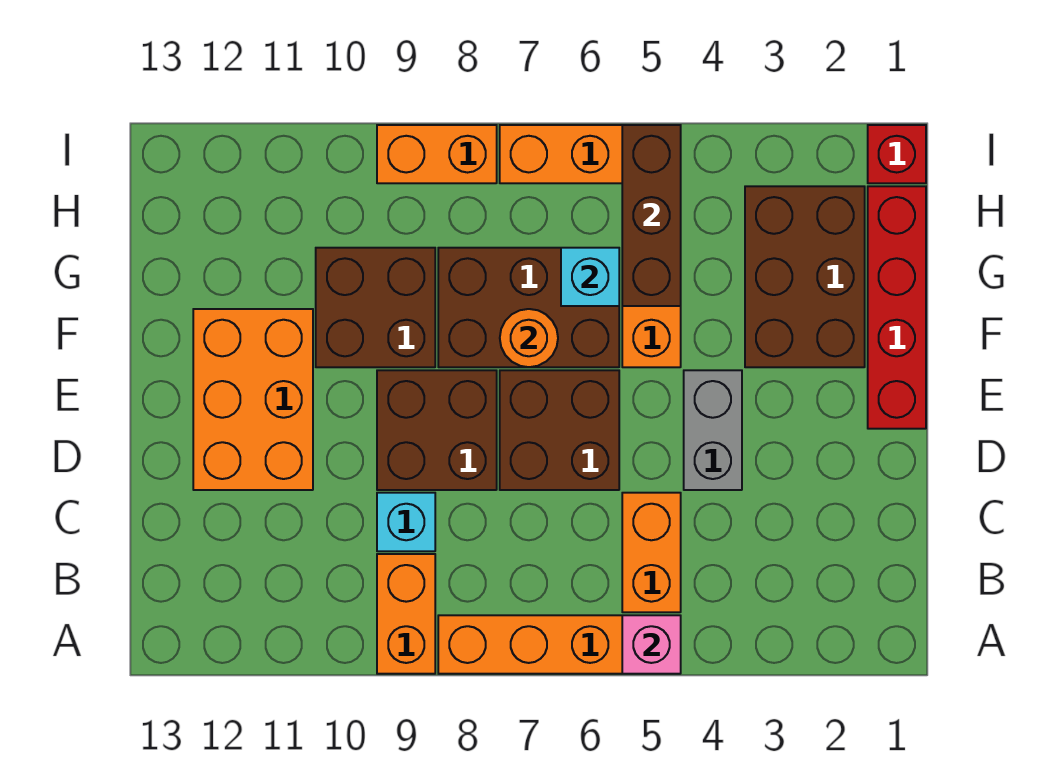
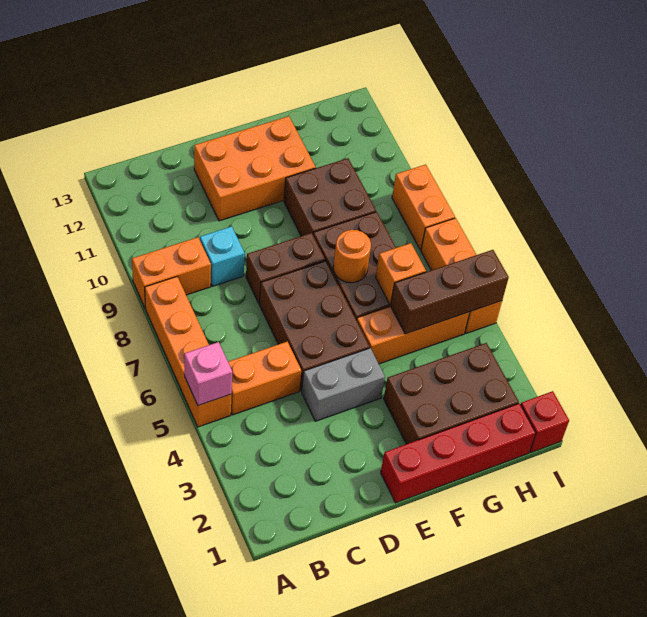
brown 2x2 brick [500,370,619,490] -> brown 2x3 brick [259,261,370,391]
brown 2x2 brick [377,370,497,490] -> brown 1x2 brick [246,233,325,303]
cyan 1x1 brick [561,248,619,306] -> orange 1x1 brick [376,243,426,305]

